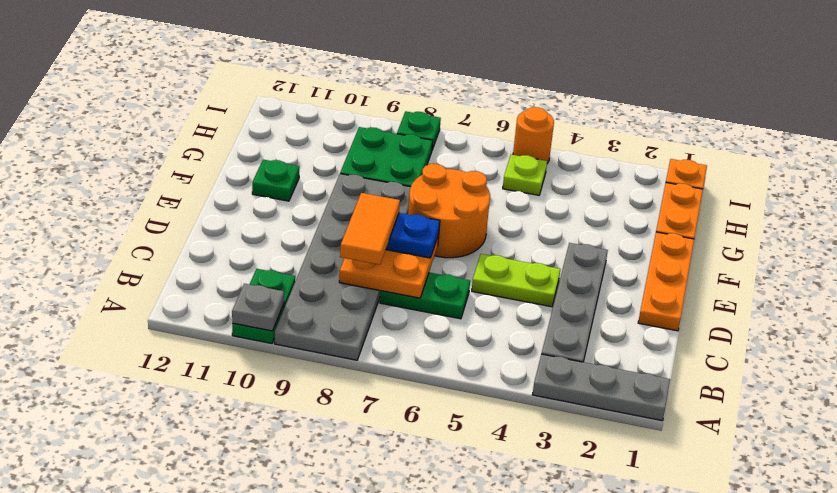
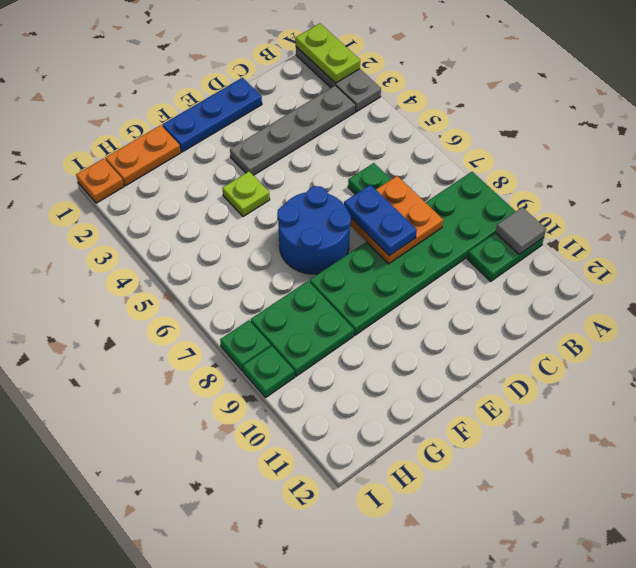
grey 2x6 plate [275,174,410,360] -> green 2x6 plate [310,172,516,335]
grey 1x1 plate [232,284,284,331] -> grey 1x1 tile [495,207,546,254]
orange 1x2 tile [340,193,400,265] -> none
orange 1x3 plate [638,232,694,331] -> blue 1x3 plate [162,78,262,152]
lime 1x2 plate [472,254,560,307] -> lime 1x2 plate moved to [296,23,360,83]
orange 2x2 round brick [408,164,490,258] -> blue 2x2 round brick [277,186,351,274]
green 1x1 plate [252,160,299,201] -> green 1x1 plate moved to [243,346,295,397]
lime 1x1 plate [503,155,547,195] -> lime 1x1 plate moved to [222,172,270,217]
orange 1x1 round brick [513,107,554,164] -> none

